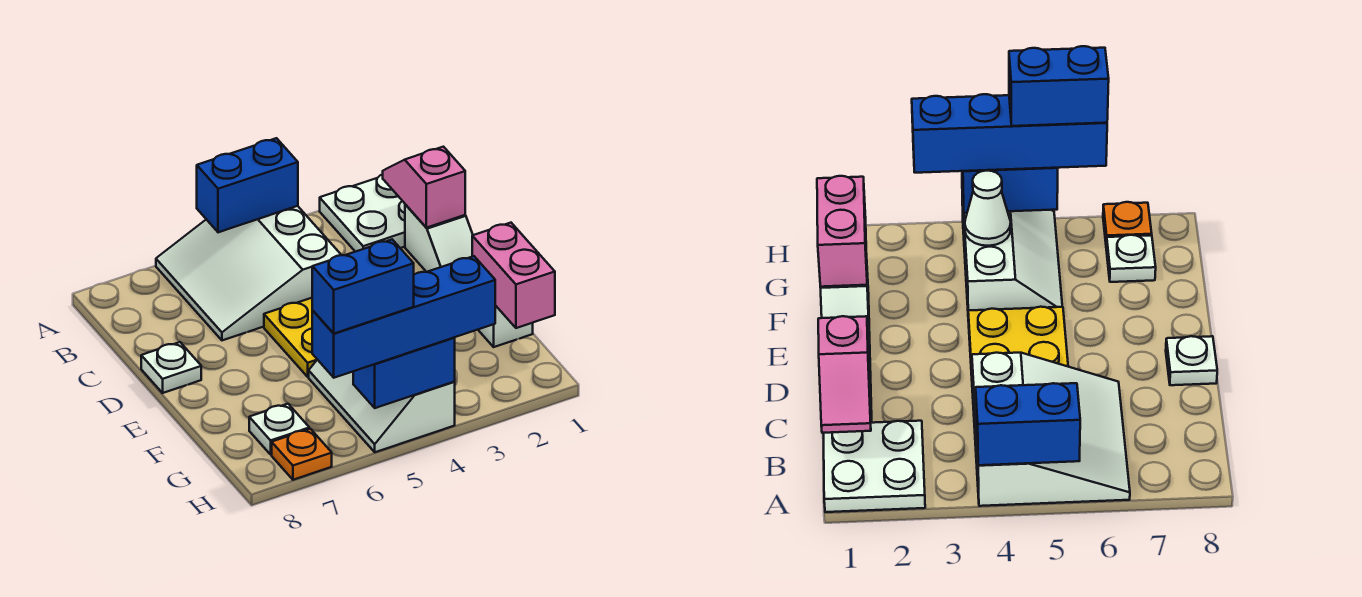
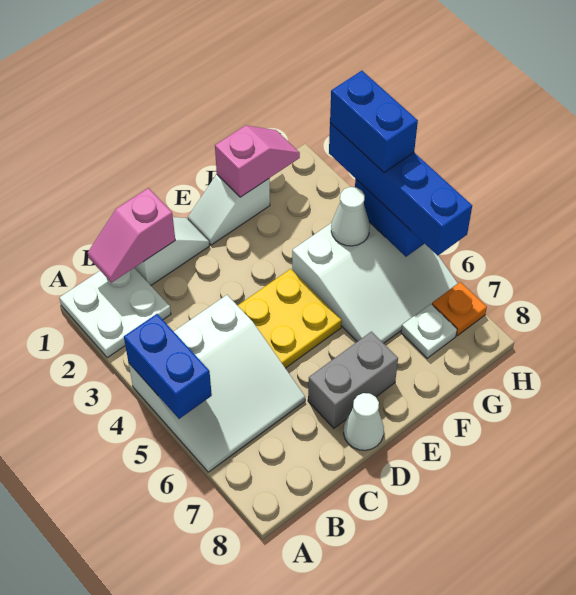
none -> grey 1x2 brick [308,332,398,428]
white 1x1 plate [141,342,201,393] -> white 1x1 cone [344,393,384,450]
pink 1x2 brick [472,223,555,328] -> pink 1x2 slope [215,125,300,197]
white 2x3 slope [309,360,455,452] -> white 3x3 slope [292,222,458,343]
blue 1x2 brick [312,240,414,334] -> blue 1x2 brick moved to [330,71,418,173]

